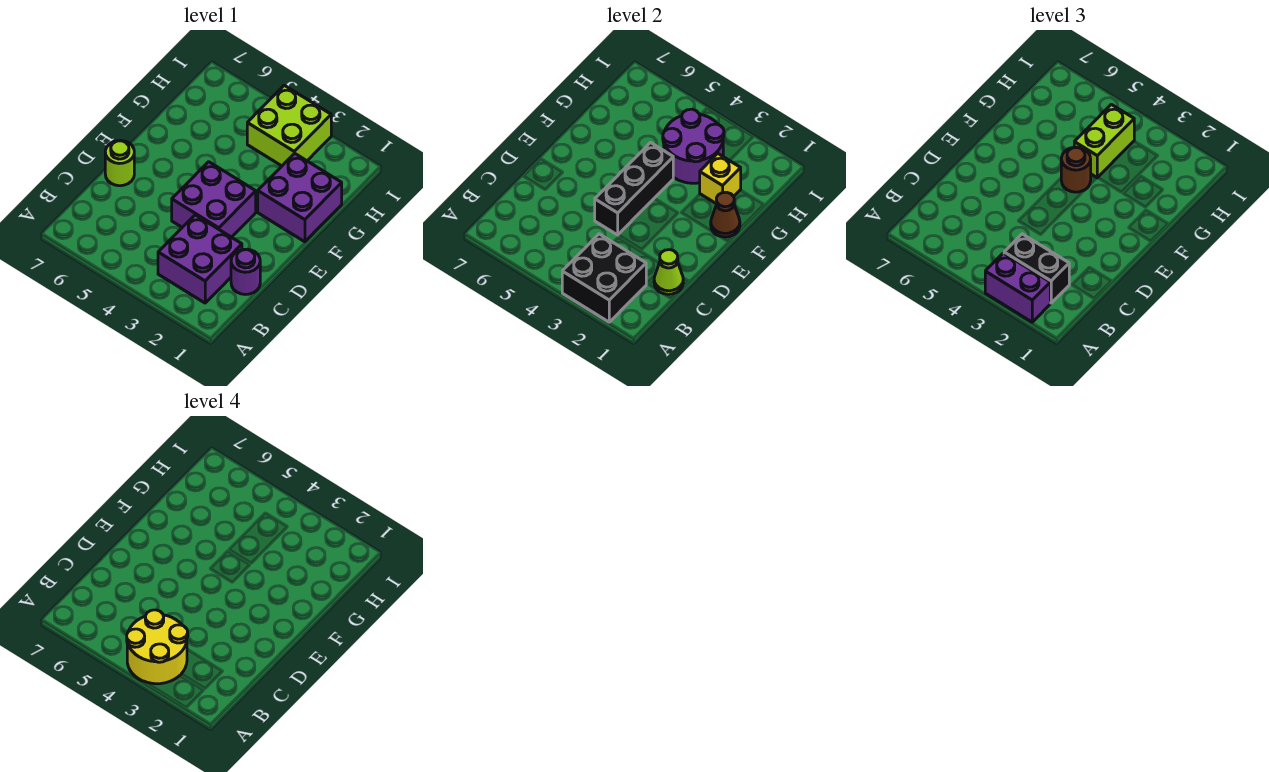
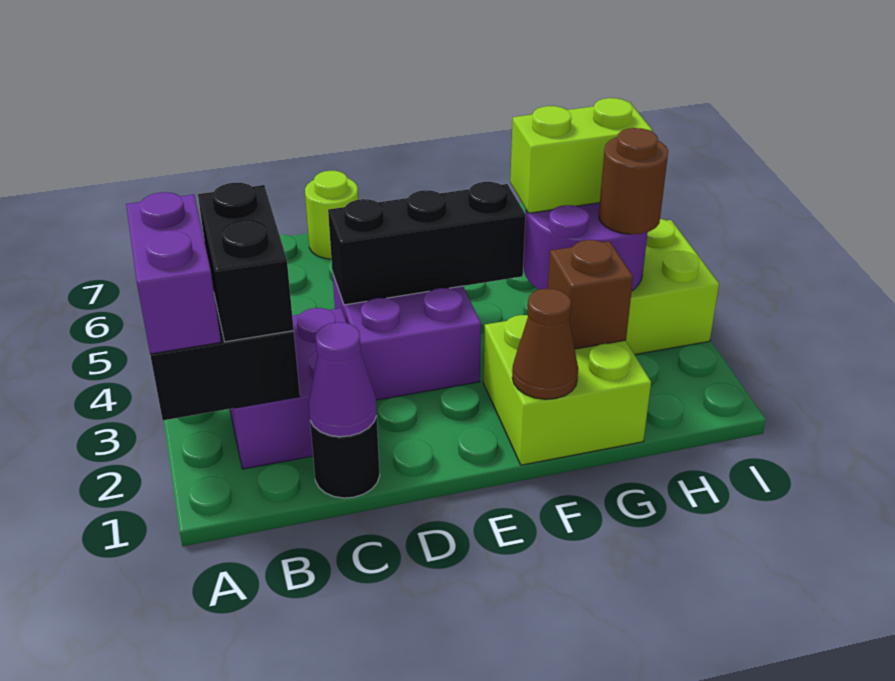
yellow 2x2 round brick [127,610,188,684] -> none
purple 1x1 round brick [231,249,260,295] -> black 1x1 round brick [310,416,380,498]
lime 1x1 cone [654,250,683,294] -> purple 1x1 cone [309,322,377,437]
purple 2x2 brick [258,153,342,242] -> lime 2x2 brick [483,315,651,465]
brown 1x1 round brick [1061,147,1091,192] -> brown 1x1 round brick moved to [599,128,668,234]
yellow 1x1 brick [700,153,741,203] -> brown 1x1 brick [548,240,633,349]

